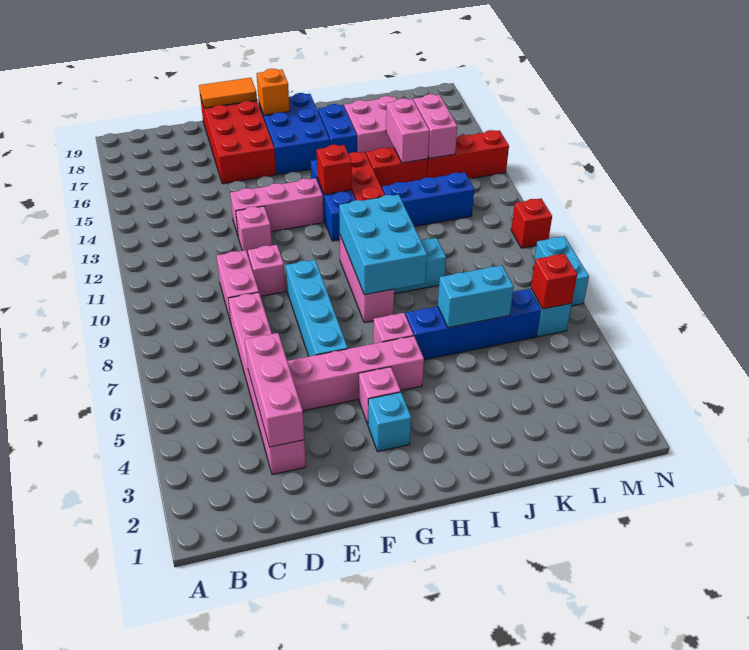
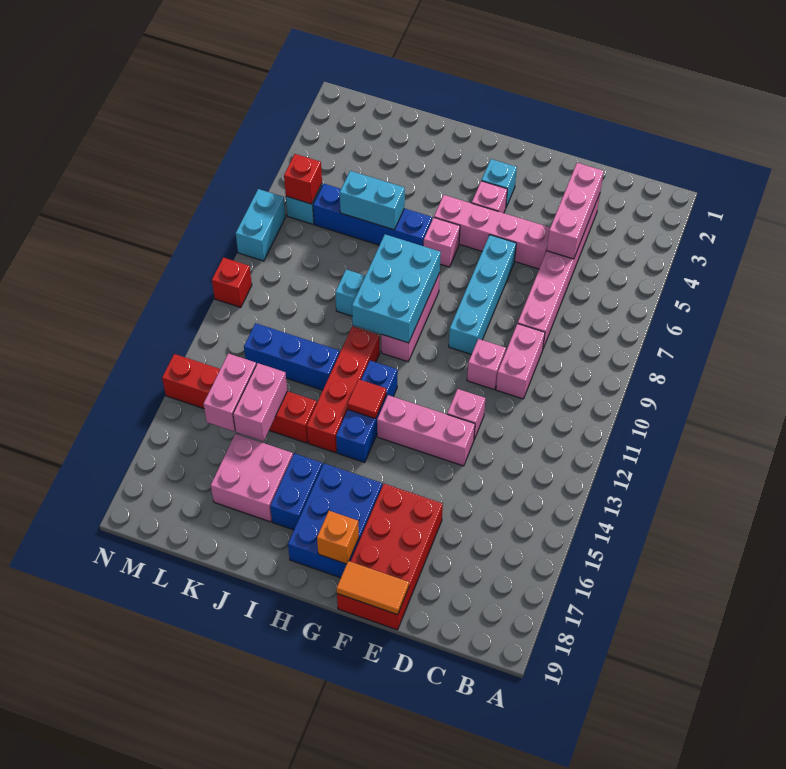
red 1x1 brick [317,145,352,195] -> red 1x1 tile [347,379,386,419]

